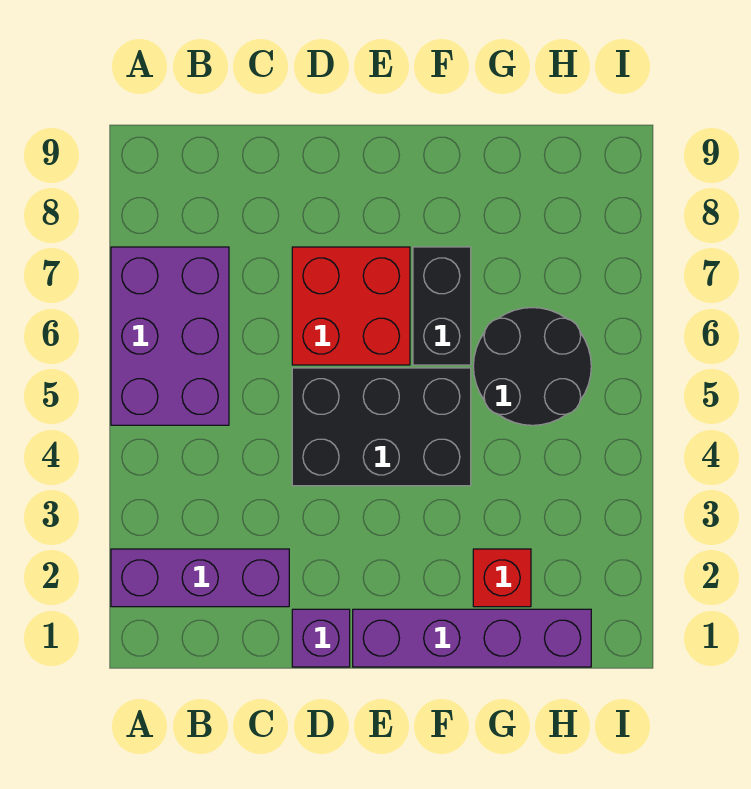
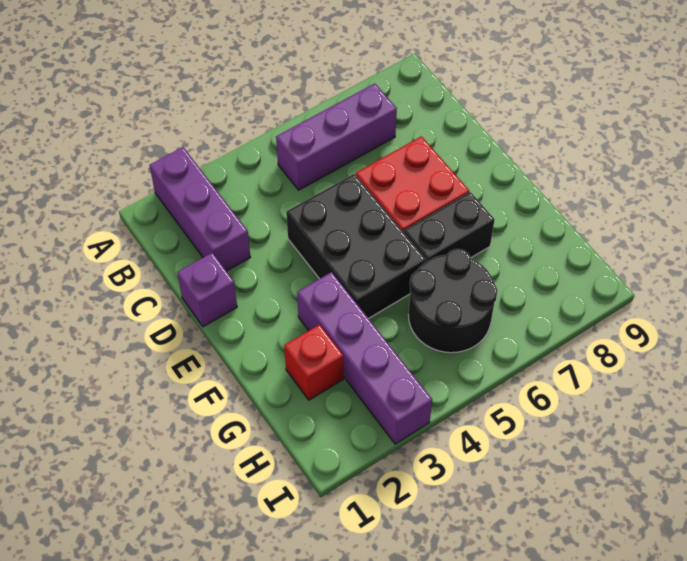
purple 2x3 brick [111,247,229,425] -> purple 1x3 brick [276,84,397,190]
purple 1x4 brick [353,609,591,667] -> purple 1x4 brick moved to [297,272,432,444]

